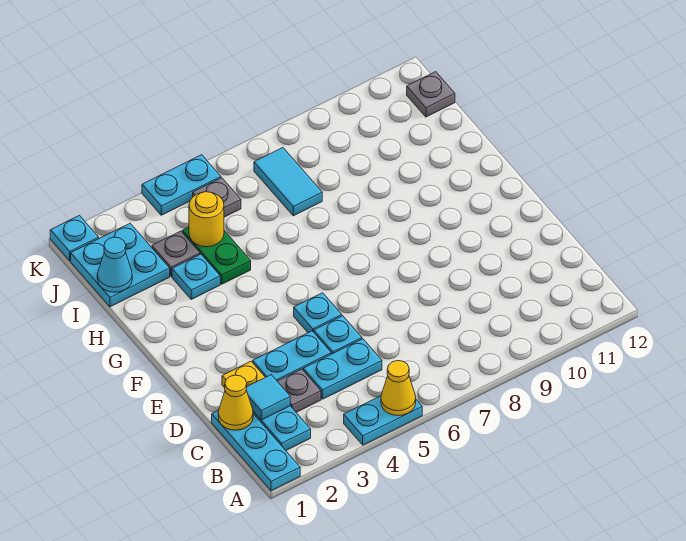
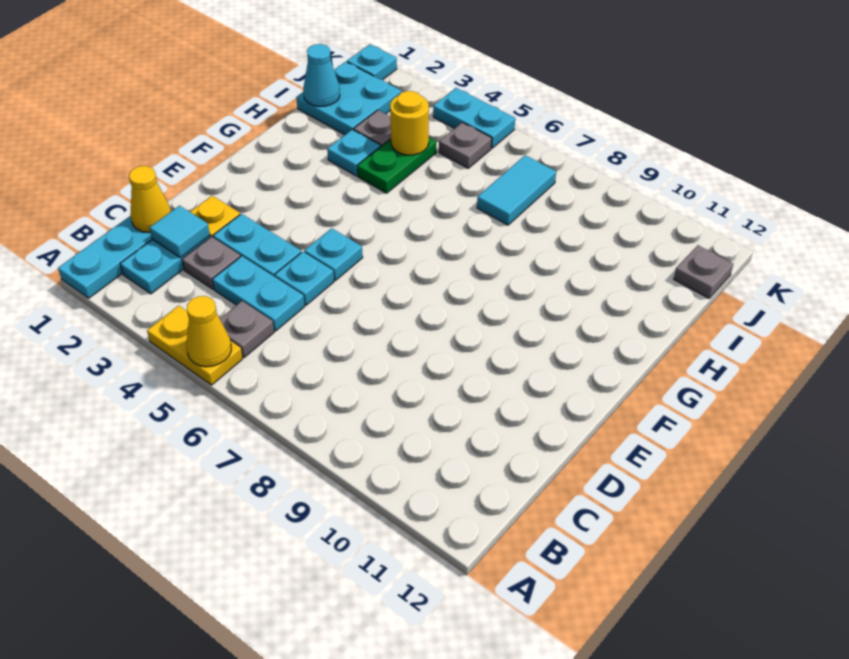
cyan 1x2 plate [344,396,422,445] -> yellow 1x2 plate [147,306,243,385]
none -> grey 1x1 plate [220,301,274,357]

